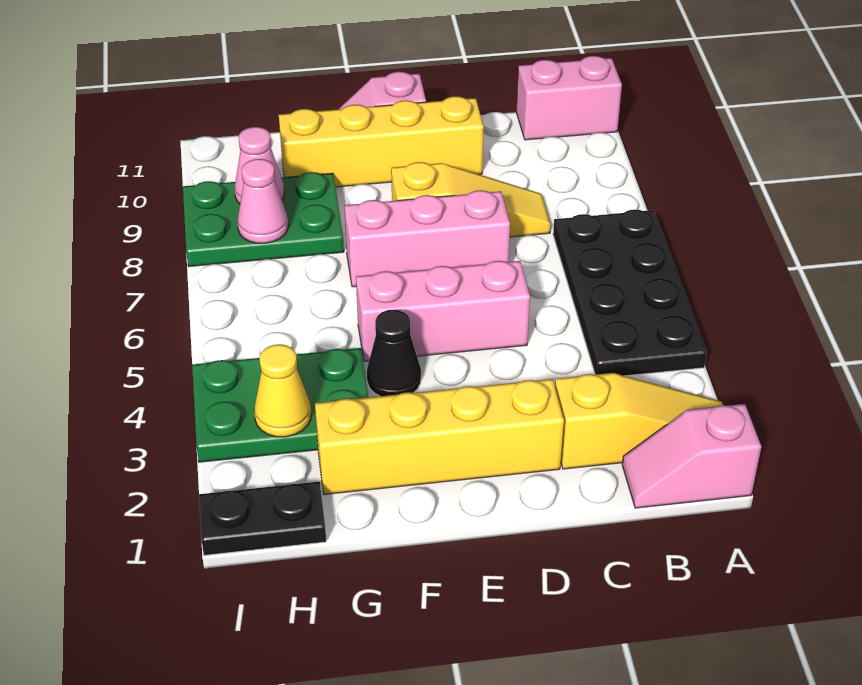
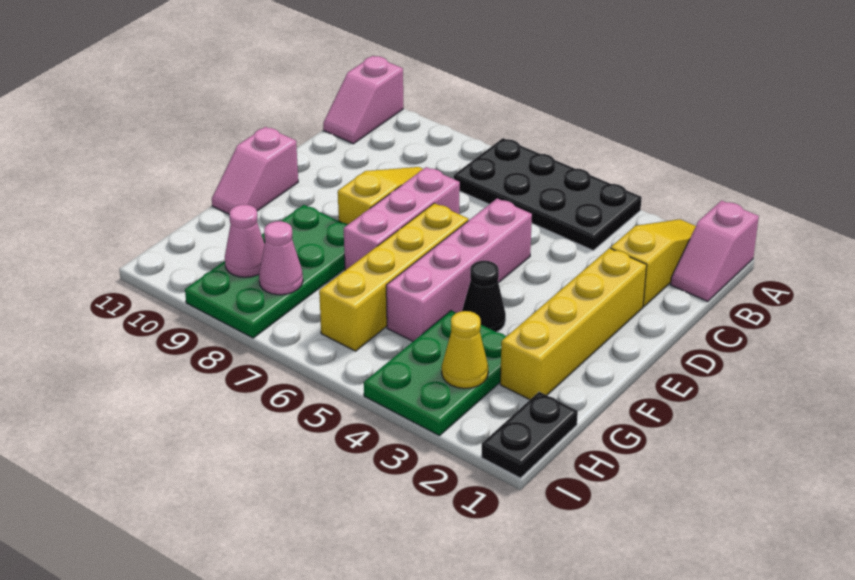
pink 1x2 brick [516,56,622,140] -> pink 1x2 slope [323,56,403,144]
pink 1x3 brick [356,261,530,361] -> pink 1x4 brick [386,199,532,341]
yellow 1x4 brick [279,96,484,187] -> yellow 1x4 brick moved to [319,203,468,351]
green 2x3 plate [183,172,344,266] -> green 2x4 plate [185,205,348,338]

